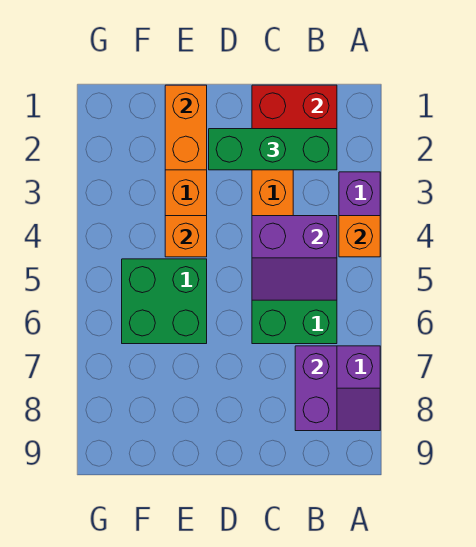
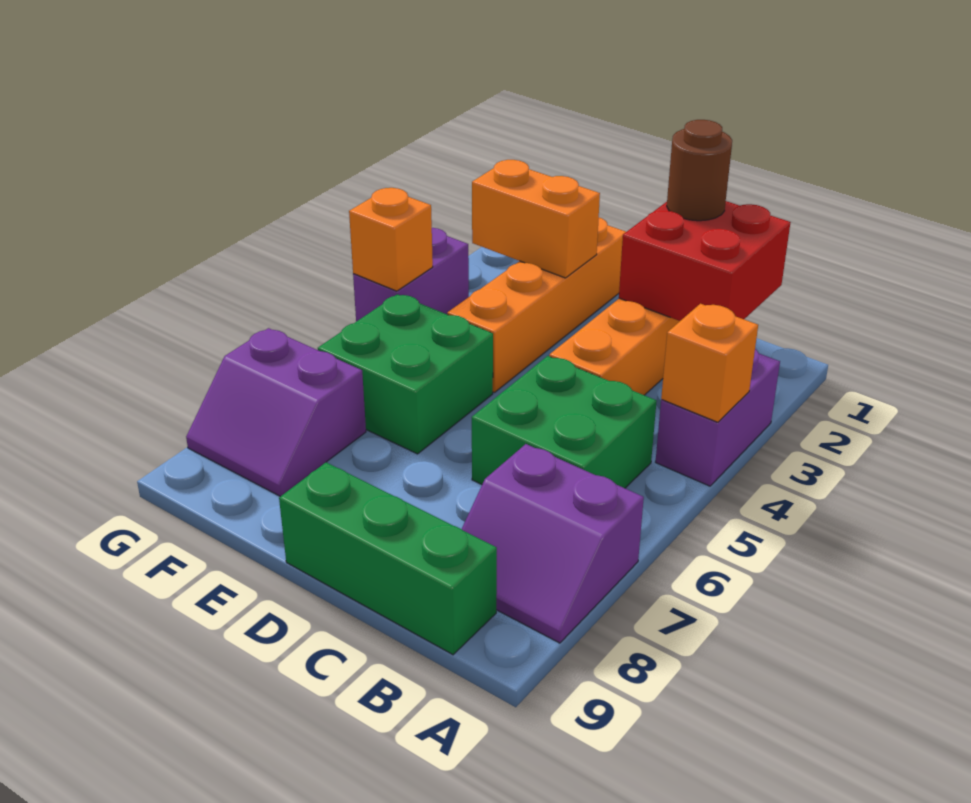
green 1x3 brick [209,129,337,170] -> green 1x3 brick moved to [279,462,497,655]
purple 2x2 slope [252,216,337,300] -> purple 2x2 slope moved to [186,328,366,496]
purple 1x2 brick [295,346,337,431] -> purple 1x2 brick moved to [353,228,469,322]
none -> brown 1x1 round brick [667,120,732,221]
orange 1x2 brick [165,85,207,170] -> orange 1x2 brick turned to [472,160,600,278]
orange 1x1 brick [165,216,207,257] -> orange 1x1 brick moved to [349,188,433,291]

